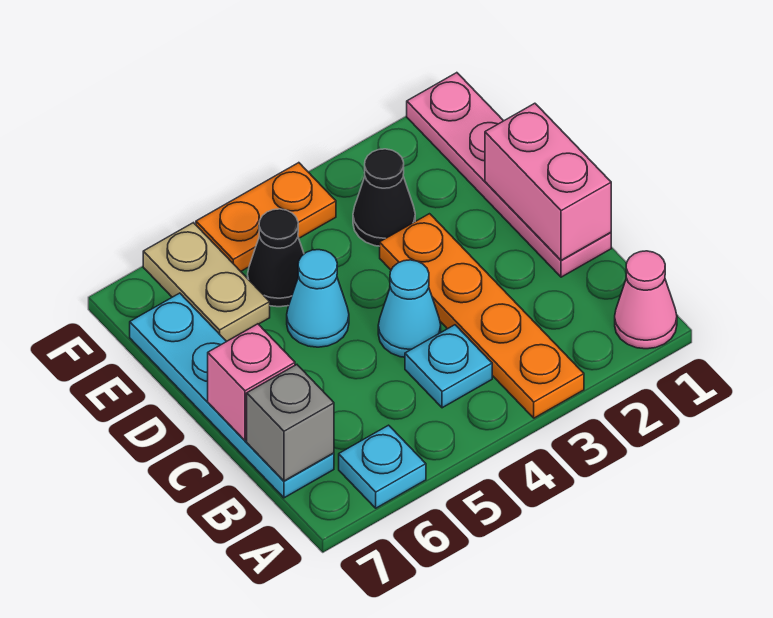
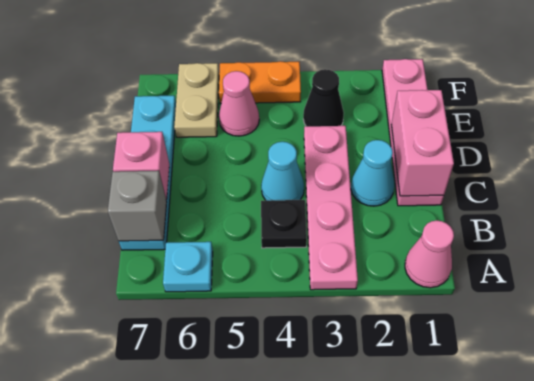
orange 1x4 plate [380,214,584,418] -> pink 1x4 plate [304,126,358,290]
cyan 1x1 plate [405,325,492,408] -> black 1x1 plate [261,200,307,248]
cyan 1x1 cone [287,250,349,347] -> cyan 1x1 cone moved to [351,140,394,206]
black 1x1 cone [248,209,304,307] -> pink 1x1 cone [219,71,259,136]

